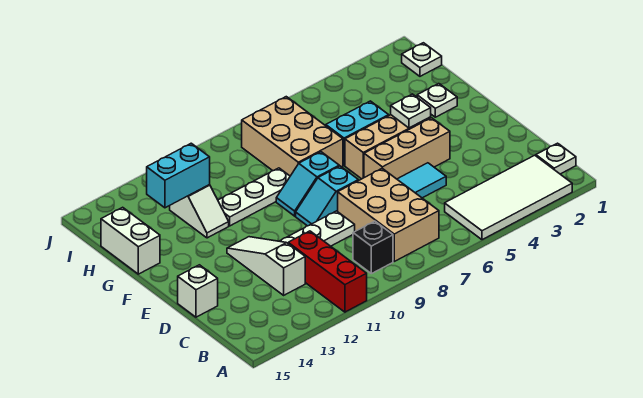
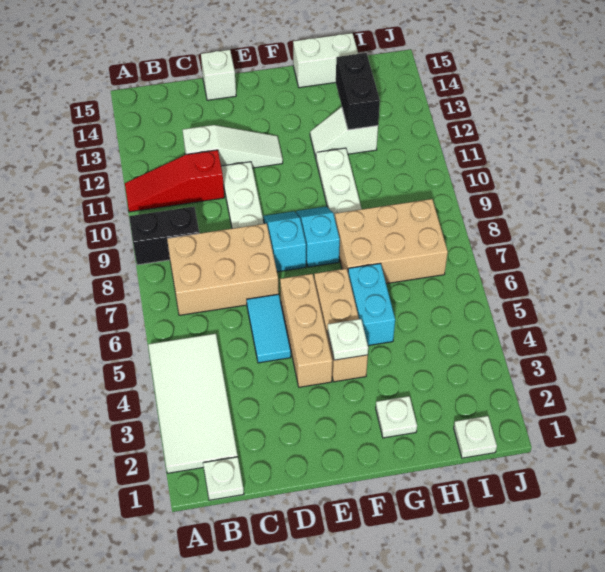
red 1x3 brick [288,231,367,312] -> red 1x3 slope [125,150,224,212]
black 1x1 brick [353,221,393,274] -> black 1x2 brick [129,207,199,265]
cyan 1x2 brick [147,143,210,208] -> black 1x2 brick [336,53,380,130]

